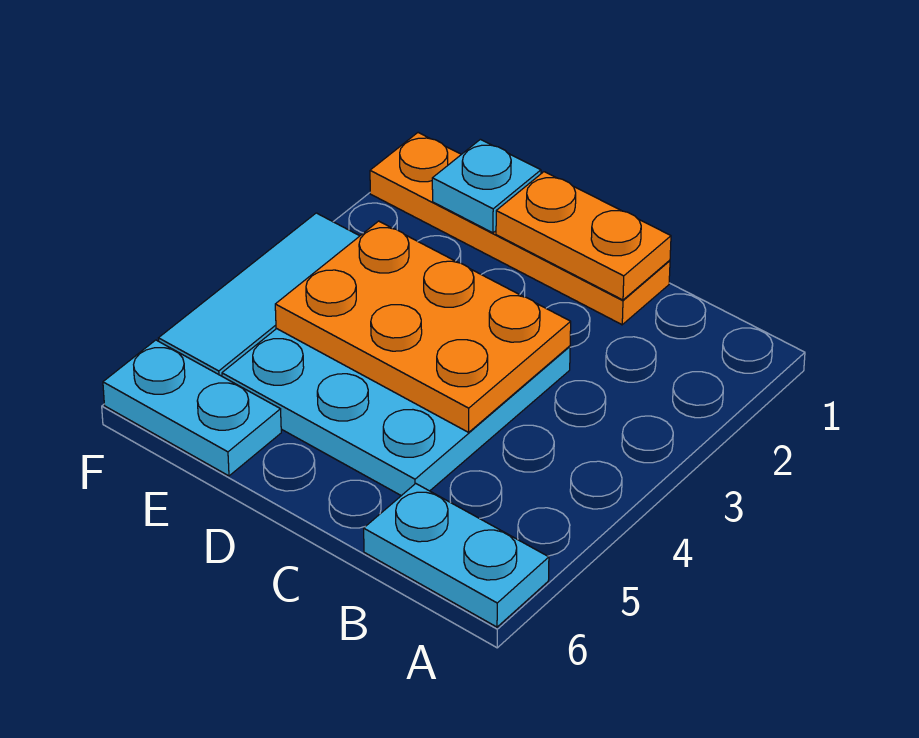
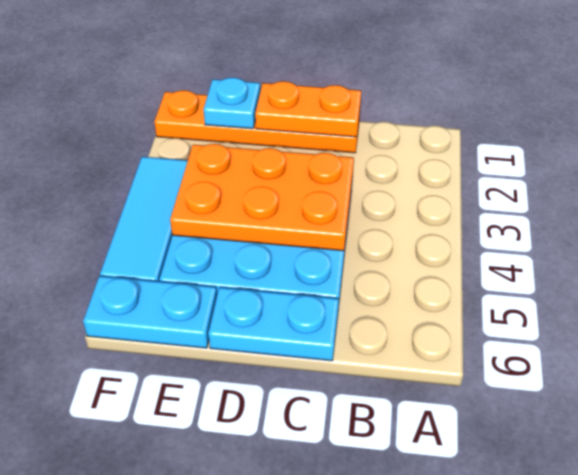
cyan 1x2 plate [364,484,549,627] -> cyan 1x2 plate moved to [208,287,339,361]

